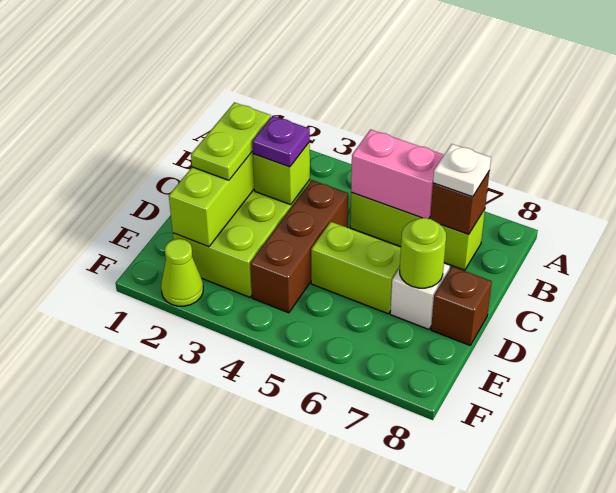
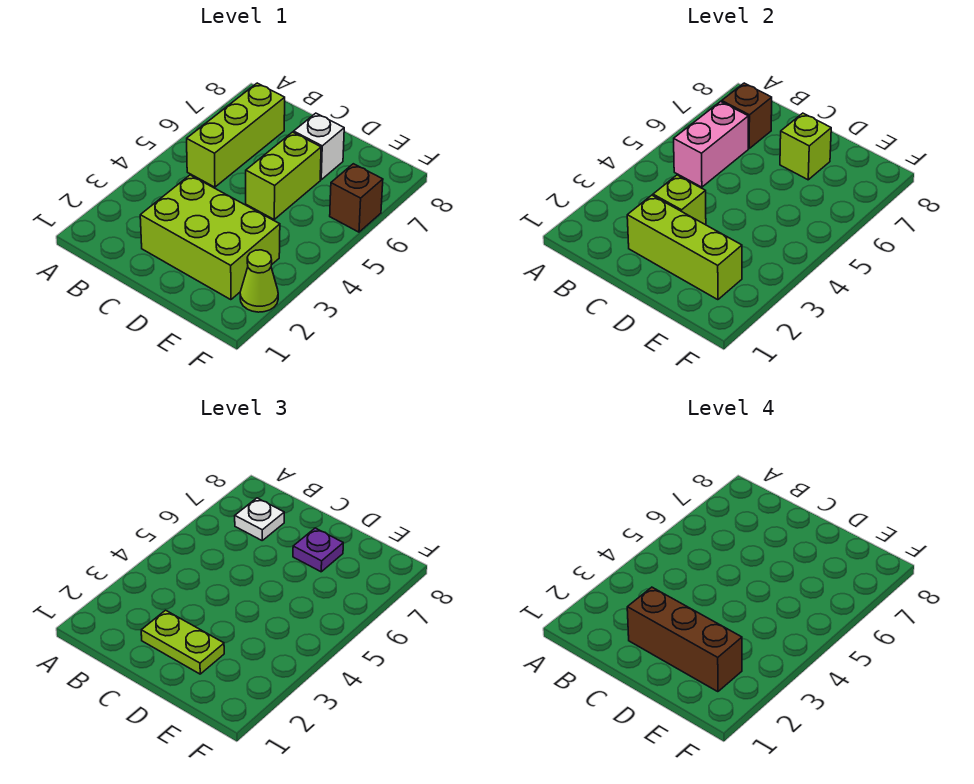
purple 1x1 plate [252,116,310,167] -> purple 1x1 plate moved to [293,528,343,572]
brown 1x3 brick [250,180,348,313] -> brown 1x3 brick moved to [627,587,742,692]
lime 1x1 round brick [400,218,446,288] -> lime 1x1 brick [780,113,831,180]
brown 1x1 brick [431,267,492,345] -> brown 1x1 brick moved to [330,164,383,232]

